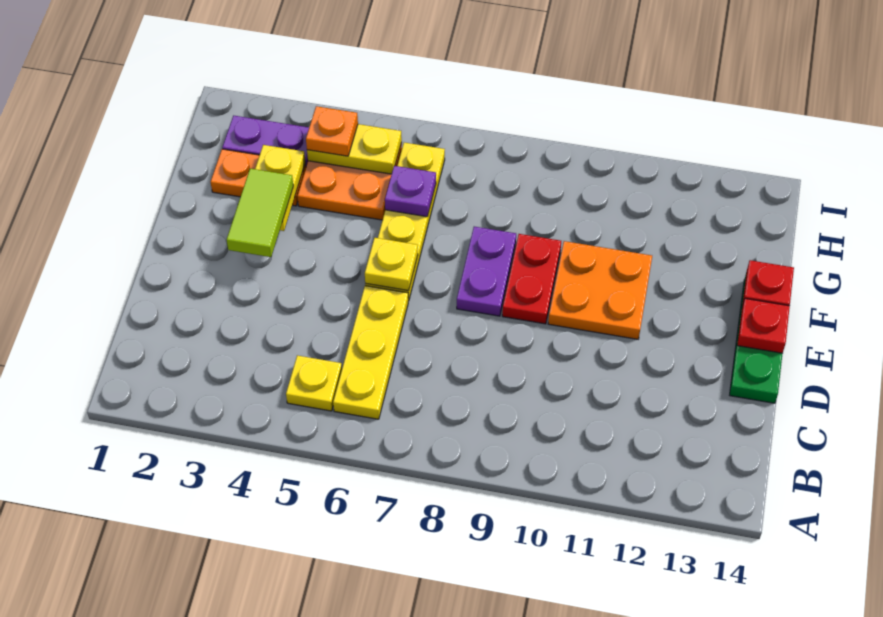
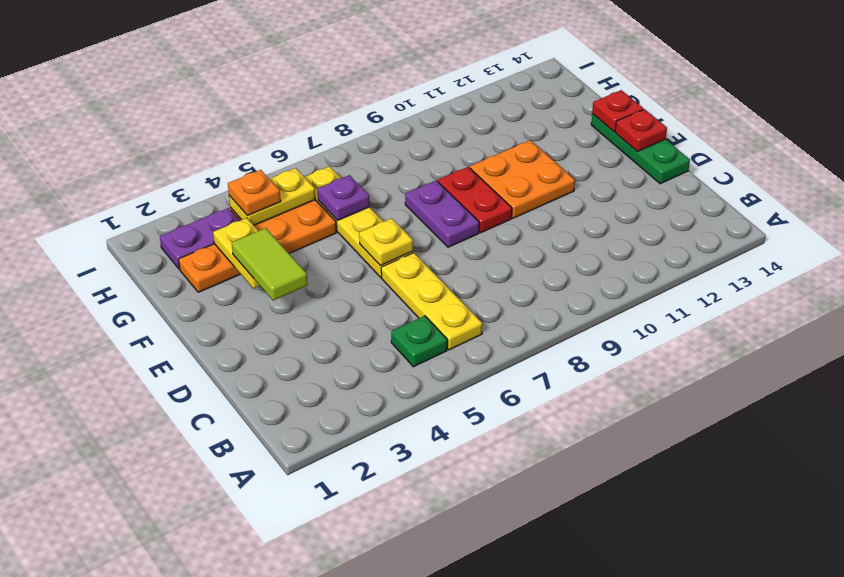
yellow 1x1 plate [286,355,342,411] -> green 1x1 plate [391,316,447,367]

